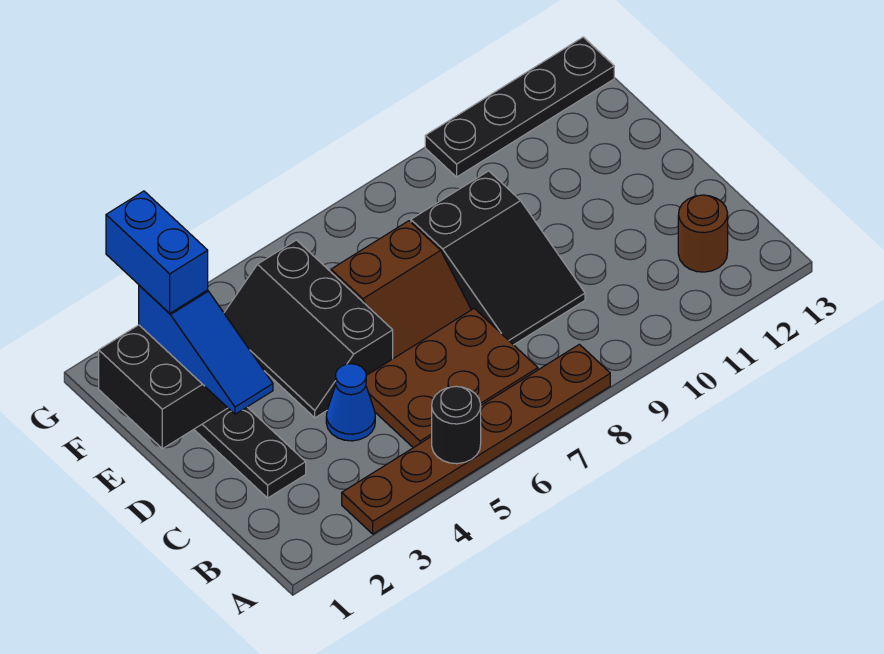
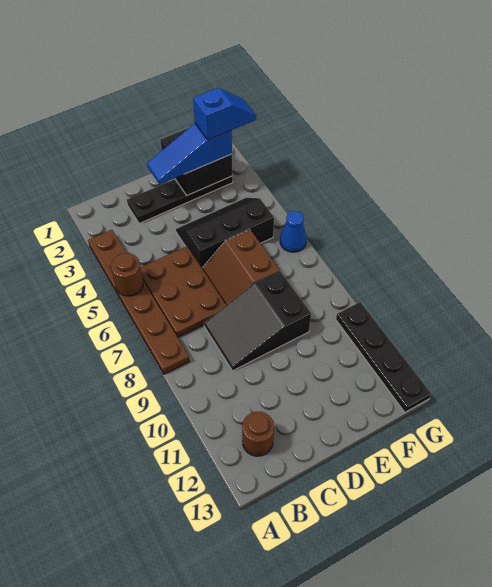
black 1x1 round brick [432,386,481,464] -> brown 1x1 round brick [111,253,143,296]
blue 1x1 cone [326,364,375,441] -> blue 1x1 cone moved to [280,211,307,252]
blue 1x2 brick [106,191,208,313] -> blue 1x2 slope [193,88,256,140]

